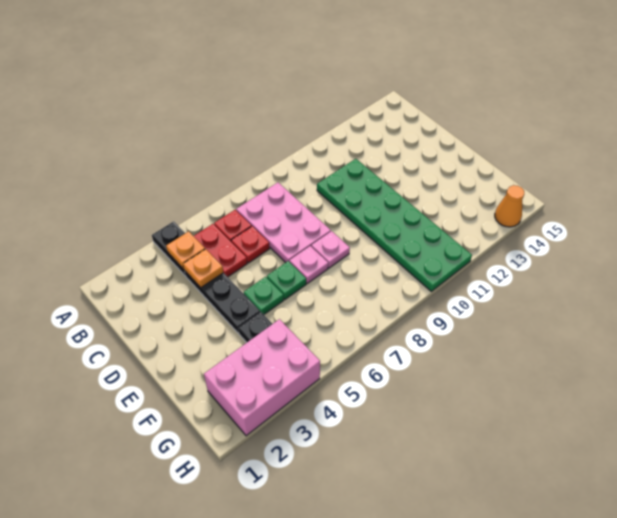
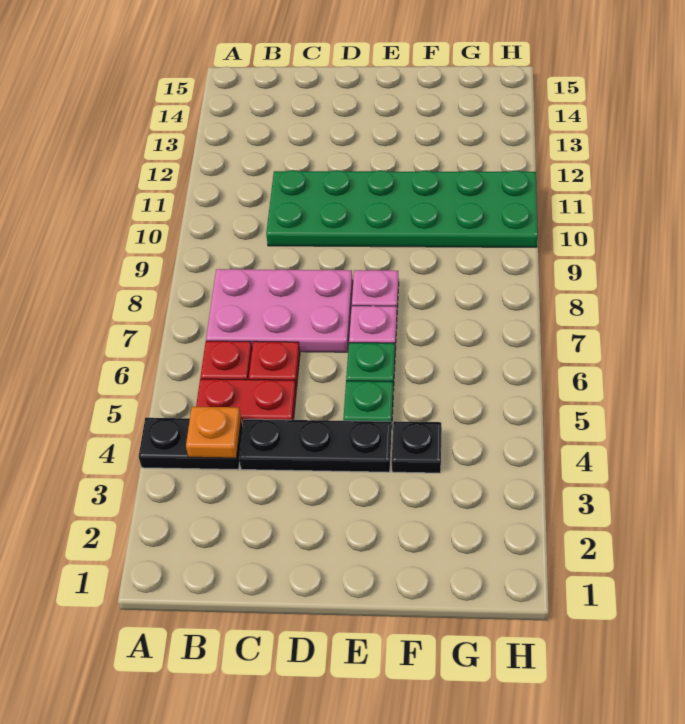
orange 1x1 plate [183,249,223,288] -> none
pink 2x3 brick [204,319,320,436] -> none
orange 1x1 cone [495,185,524,227] -> none

